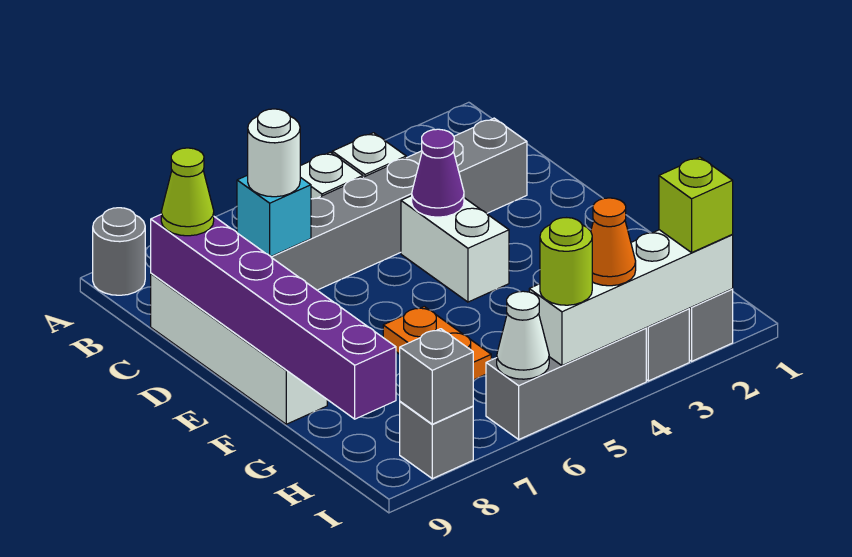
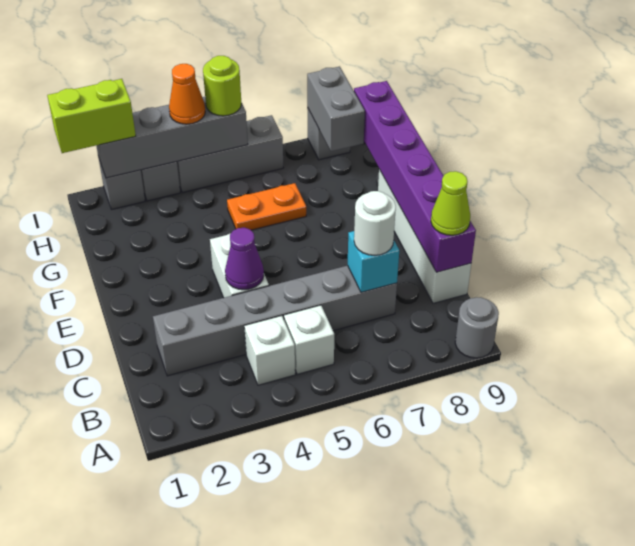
orange 1x2 plate [383,306,491,380] -> orange 1x2 plate turned to [227,183,306,230]
white 1x4 brick [529,230,733,366] -> grey 1x4 brick [96,97,248,178]
lime 1x1 brick [659,157,733,253] -> lime 1x2 brick [47,79,136,153]
white 1x1 cone [497,291,549,379] -> none
grey 1x1 brick [400,329,473,424] -> grey 1x2 brick [307,66,365,151]

